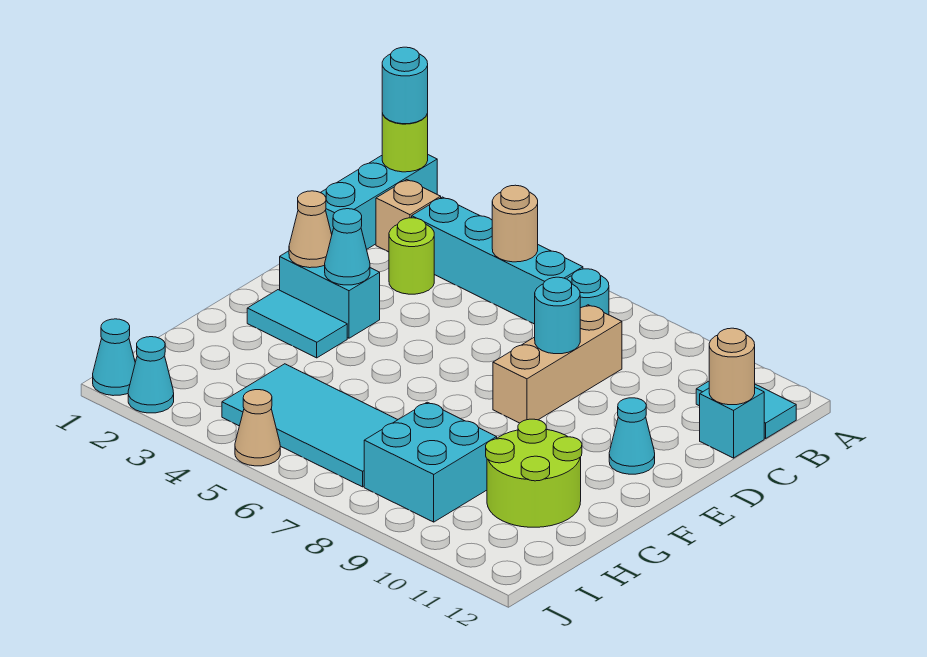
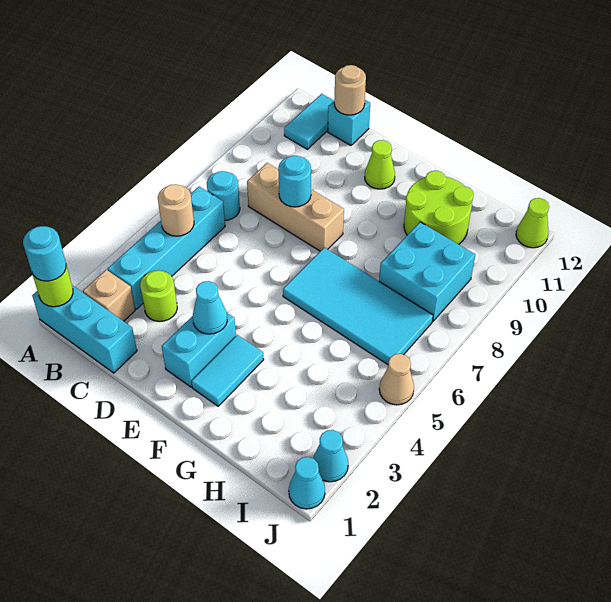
tan 1x1 cone [289,191,332,268] -> none
cyan 1x1 cone [609,398,655,474] -> lime 1x1 cone [365,140,395,189]
cyan 2x4 tile [222,364,398,487] -> cyan 2x4 tile turned to [283,248,433,365]
none -> lime 1x1 cone [516,198,549,248]

